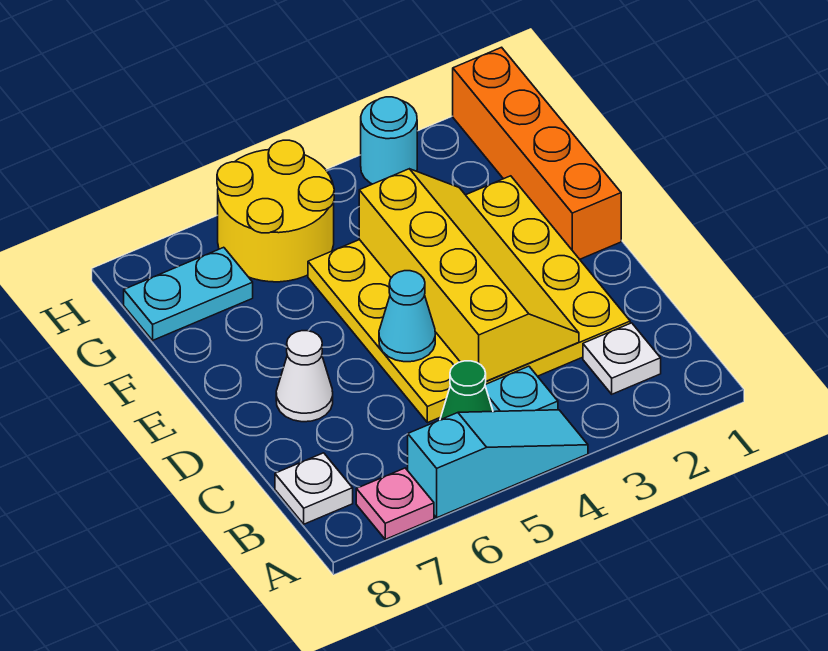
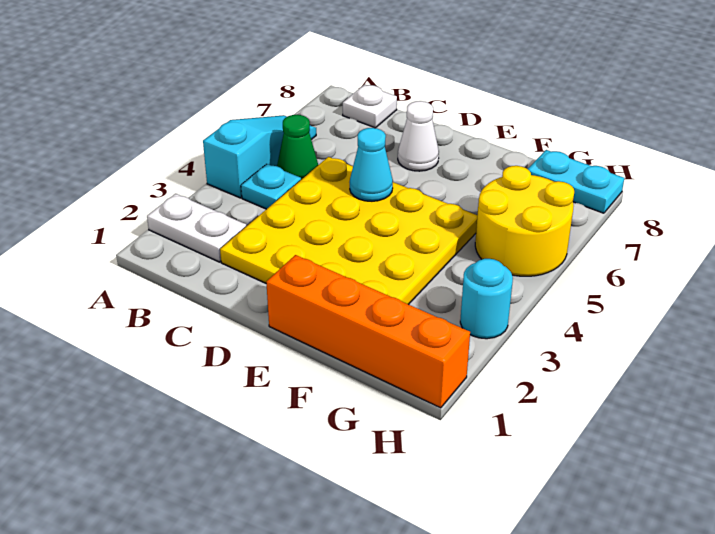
cyan 1x3 slope [408,410,588,518] -> cyan 1x3 slope turned to [203,115,316,198]
pink 1x1 plate [356,468,434,539] -> none
white 1x1 plate [583,323,661,394] -> white 1x2 plate [147,194,246,262]
yellow 2x4 slope [359,169,579,381] -> none
cyan 1x2 plate [124,247,253,340] -> cyan 1x2 plate turned to [528,150,624,213]

